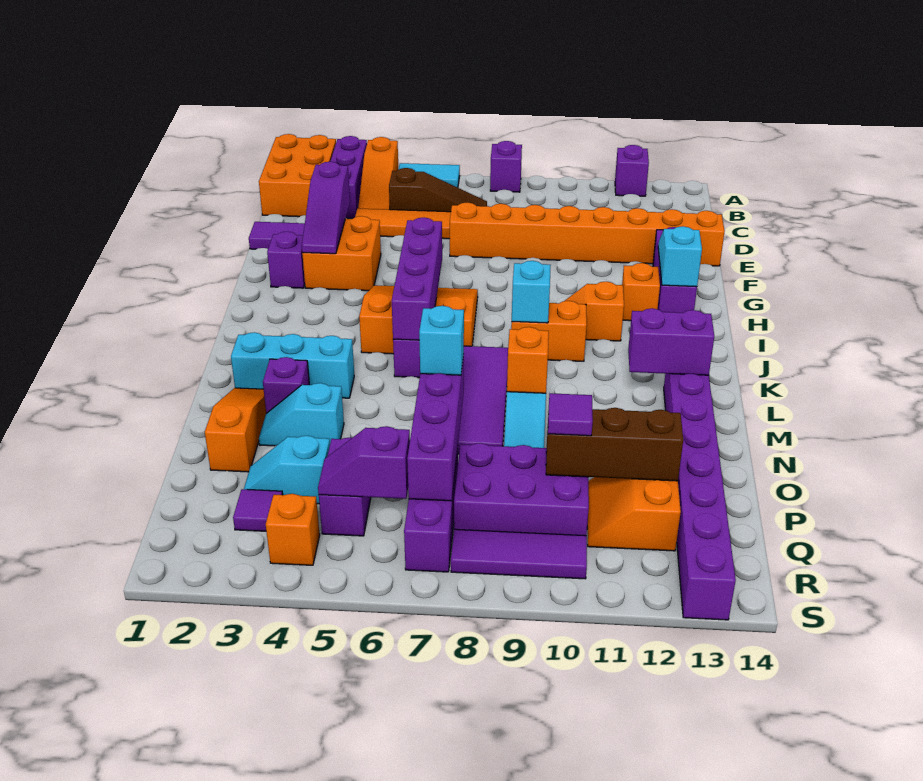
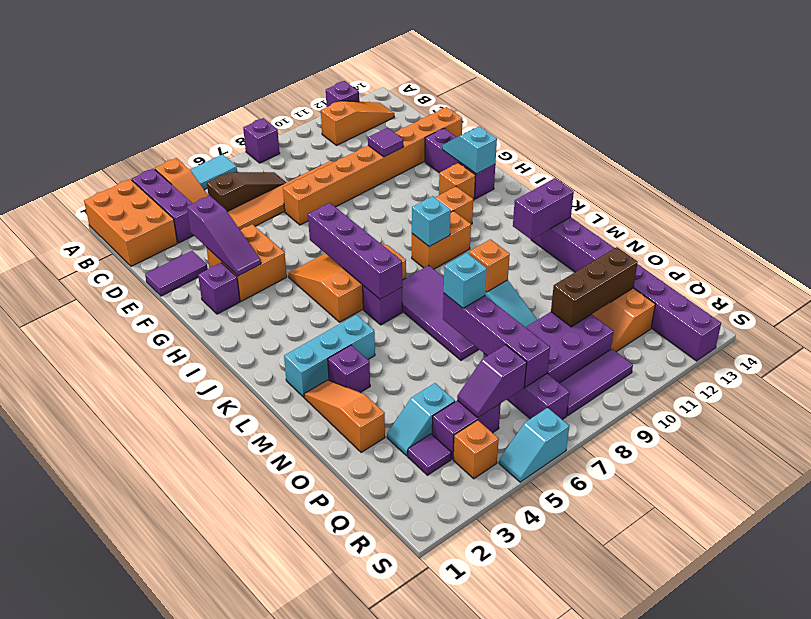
none -> orange 1x3 slope [321,101,394,145]
cyan 1x2 slope [259,383,344,446] -> cyan 1x2 slope moved to [499,408,569,482]
purple 1x2 brick [319,437,371,536] -> purple 1x2 brick turned to [432,400,501,459]
purple 1x1 tile [548,393,593,436] -> purple 1x1 tile moved to [368,128,403,157]

